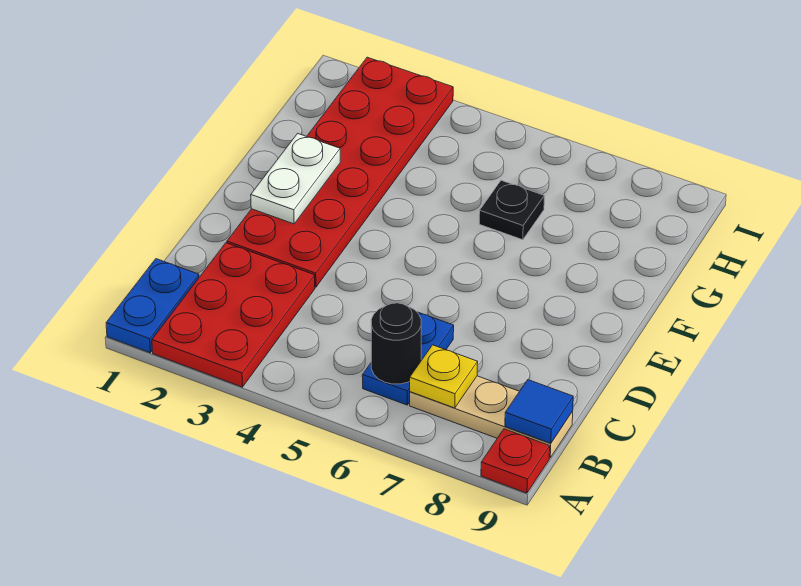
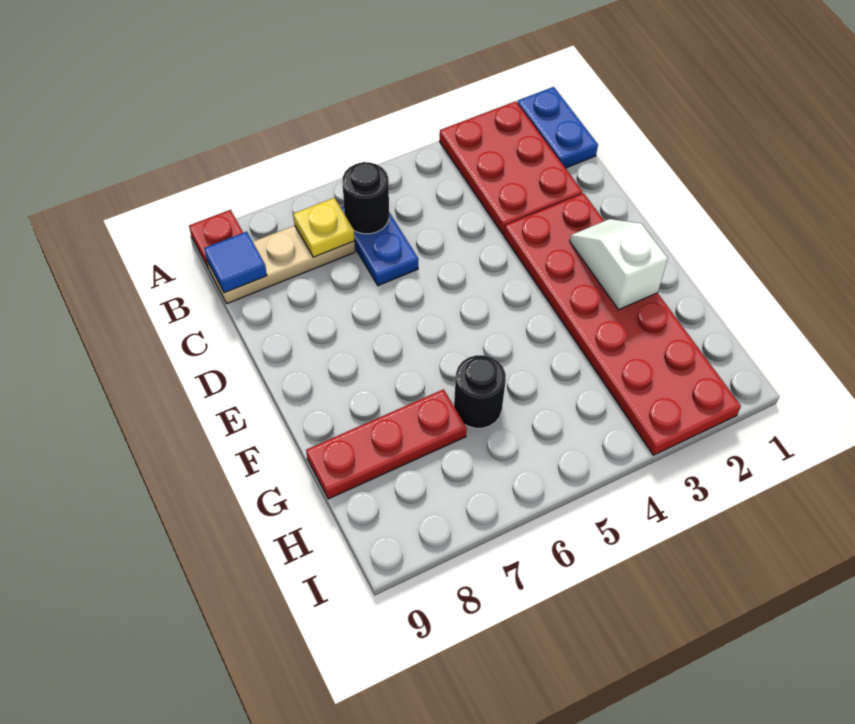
white 1x2 plate [251,133,340,224] -> white 1x2 slope [570,219,668,310]
black 1x1 plate [479,180,544,240] -> black 1x1 round brick [454,355,506,428]
none -> red 1x3 plate [306,389,467,499]

